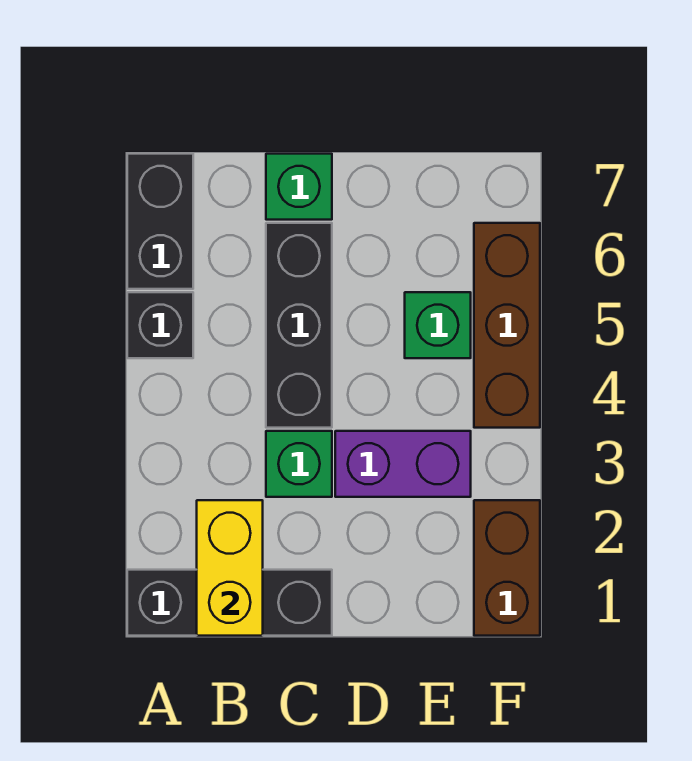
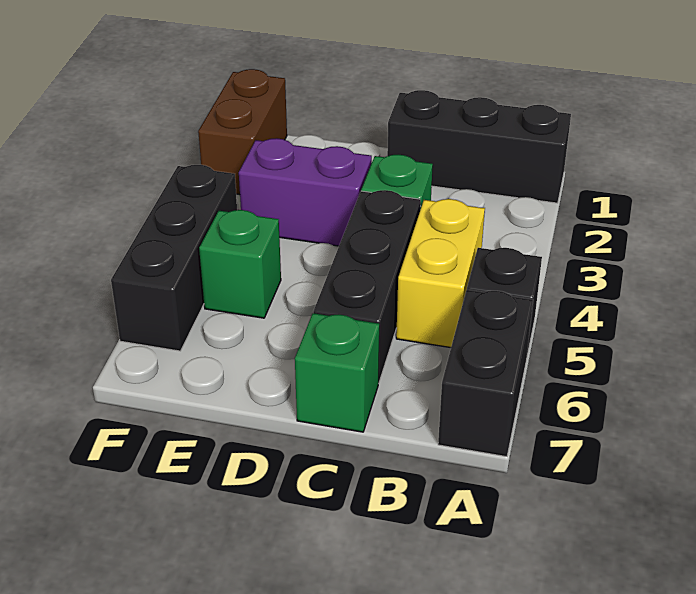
yellow 1x2 brick [197,500,263,636] -> yellow 1x2 brick moved to [396,199,485,348]
brown 1x3 brick [474,223,540,428] -> black 1x3 brick [111,165,237,351]

